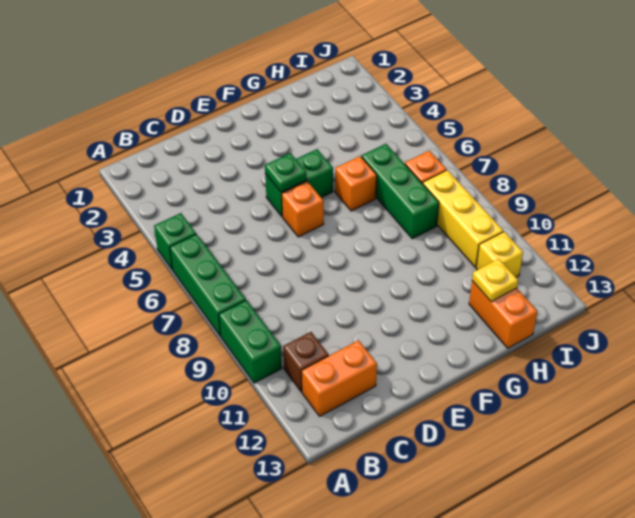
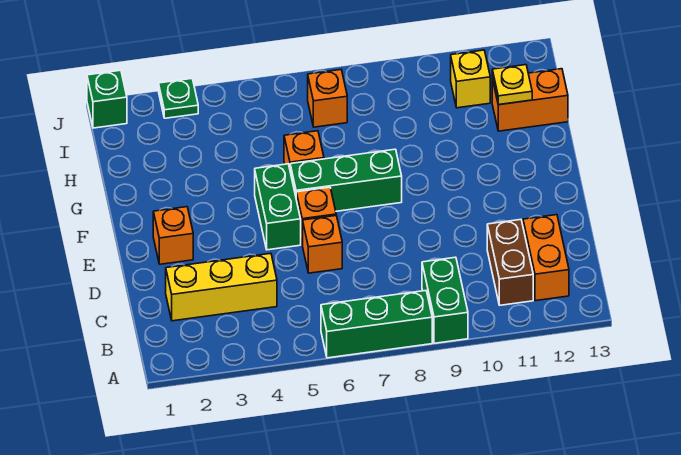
green 1x1 brick [154,213,196,270] -> green 1x1 brick moved to [87,70,127,128]
green 1x2 brick [219,300,282,383] -> green 1x2 brick turned to [422,257,468,343]
brown 1x1 brick [283,332,329,392] -> brown 1x2 brick [487,220,533,305]
none -> orange 1x1 brick [303,215,342,273]
none -> orange 1x1 brick [153,207,193,264]
green 1x1 plate [265,153,307,192] -> green 1x1 plate moved to [158,79,198,118]
green 1x3 brick [361,144,439,239] -> green 1x3 brick moved to [290,149,402,211]
yellow 1x3 brick [423,170,503,267] -> yellow 1x3 brick moved to [166,253,277,321]

